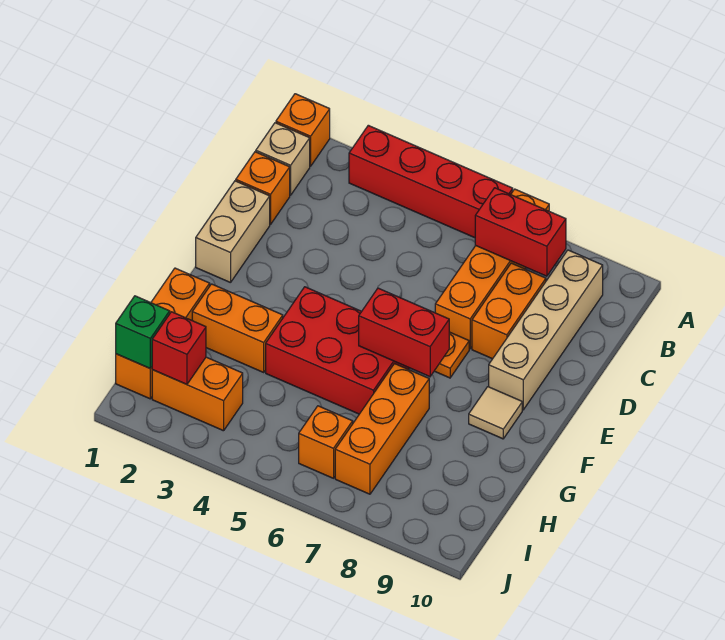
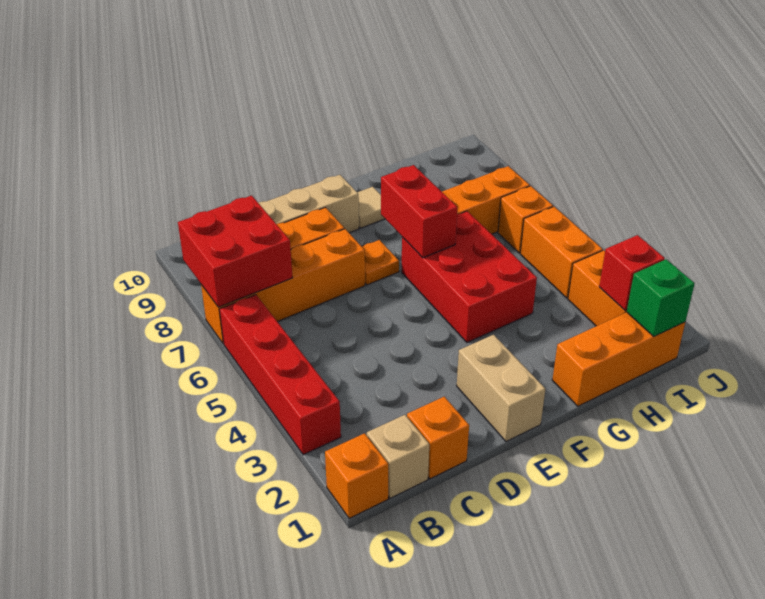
red 1x2 brick [475,188,566,276] -> red 2x2 brick [178,196,293,307]
tan 1x2 brick [196,181,270,283] -> tan 1x2 brick turned to [457,335,545,442]
orange 1x2 brick [192,284,283,372] -> orange 1x2 brick moved to [520,207,603,298]

